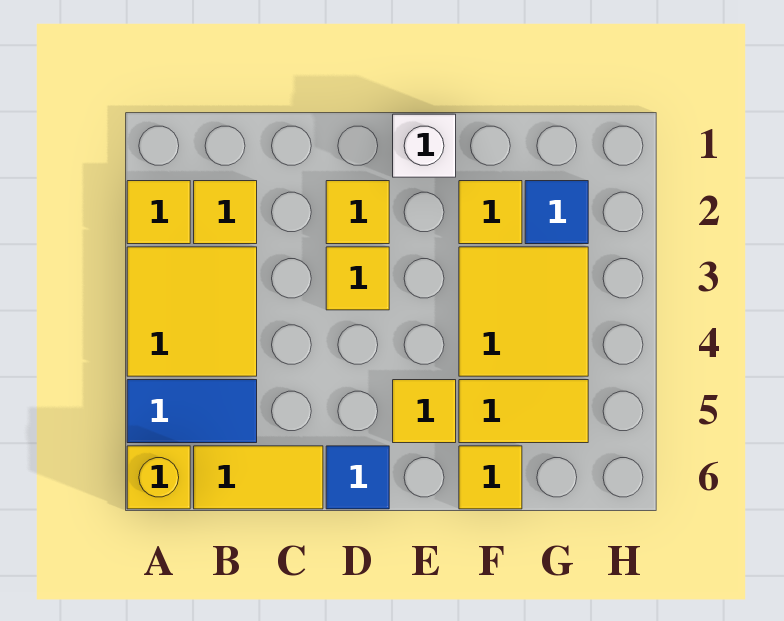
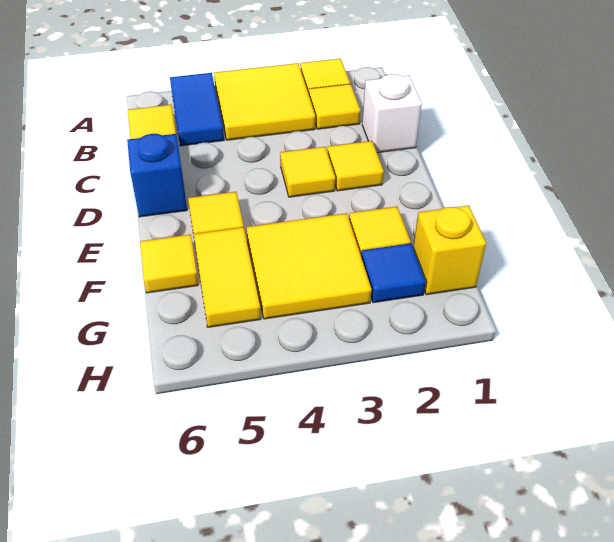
yellow 1x1 brick [127,446,190,509] -> yellow 1x1 brick moved to [413,205,486,295]
blue 1x1 tile [326,446,389,509] -> blue 1x1 brick [127,134,187,217]
white 1x1 brick [393,114,456,177] -> white 1x1 brick moved to [362,74,422,153]

